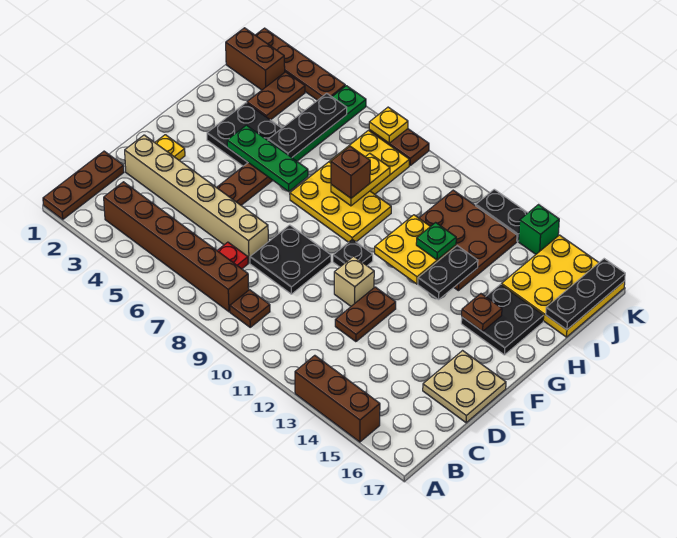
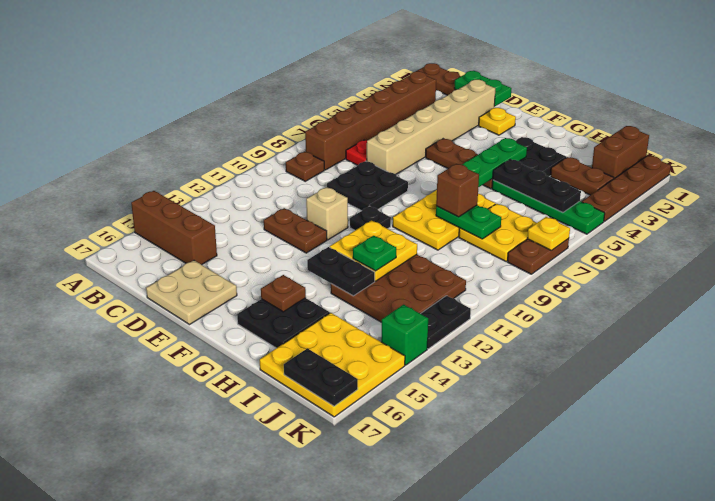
brown 1x3 brick [295,355,380,442] -> brown 1x3 brick turned to [131,191,217,265]
none -> green 1x2 plate [454,71,512,106]
yellow 1x2 plate [331,153,390,206] -> green 1x2 plate [436,205,501,239]
black 1x3 plate [546,259,625,330] -> black 1x2 plate [284,348,358,406]

